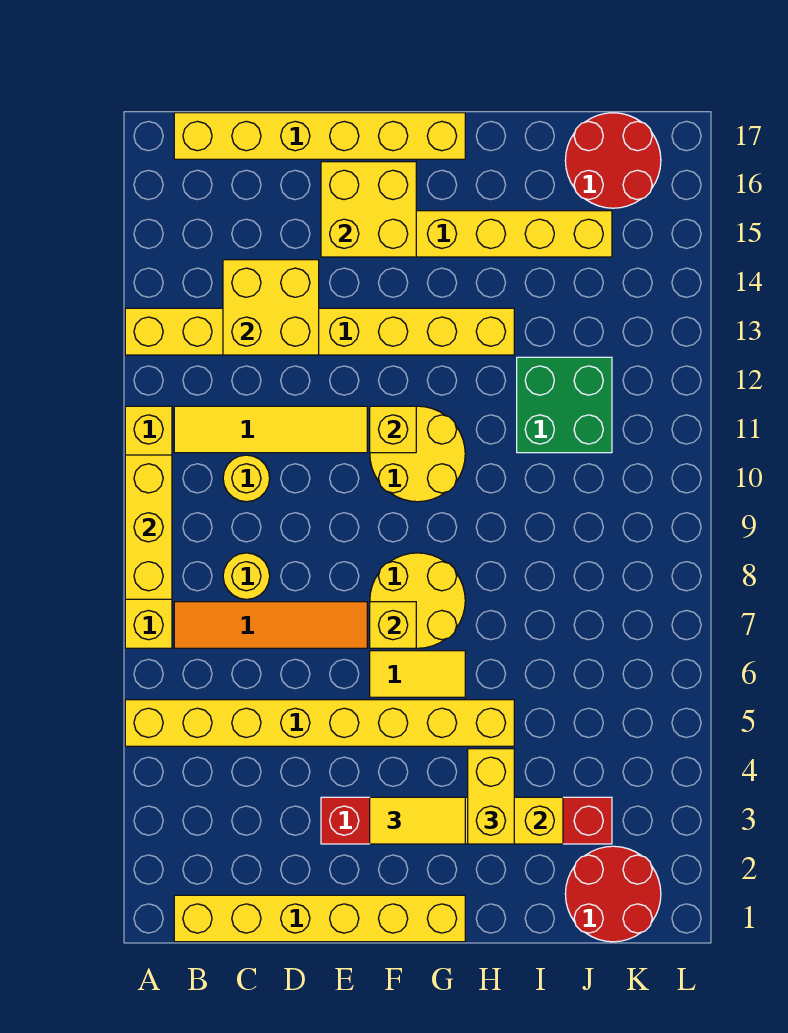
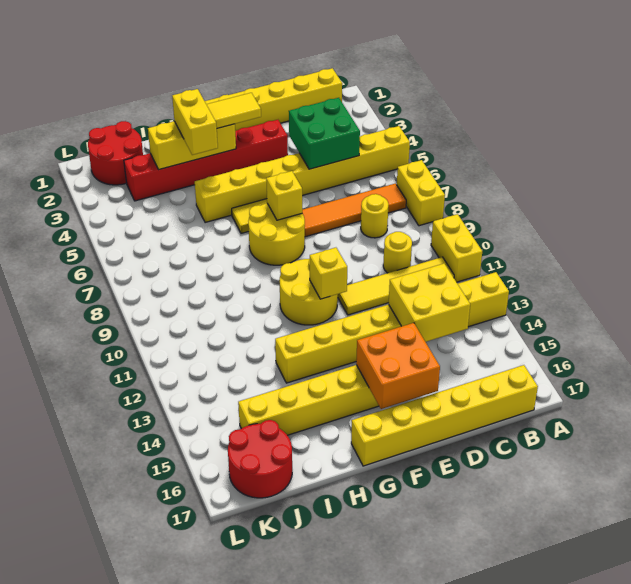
yellow 1x3 brick [125,455,172,599] -> none
yellow 2x2 brick [321,162,416,257] -> orange 2x2 brick [356,323,440,409]
green 2x2 brick [517,357,612,453] -> green 2x2 brick moved to [289,98,360,169]

